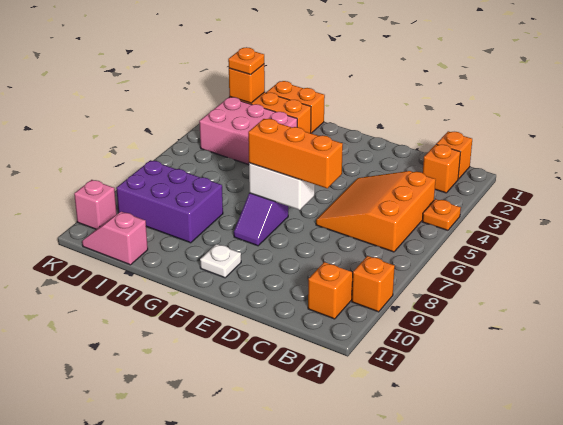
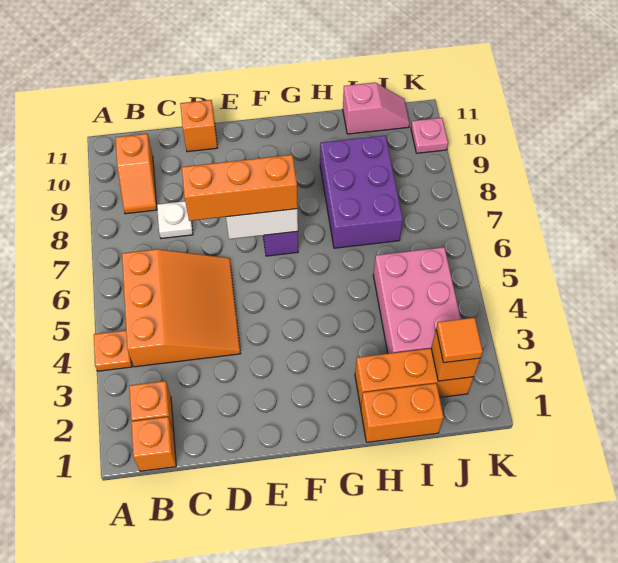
orange 1x1 brick [352,256,395,312] -> orange 1x1 brick moved to [180,100,218,152]
white 1x1 plate [200,244,241,278] -> white 1x1 plate moved to [157,201,193,239]
pink 2x3 brick [199,97,297,165] -> pink 2x3 brick turned to [373,247,461,354]
purple 2x3 brick [116,160,223,243] -> purple 2x3 brick turned to [320,136,403,248]
orange 1x1 plate [228,47,264,75] -> orange 1x1 tile [436,318,483,363]
pink 1x1 brick [74,180,117,229] -> pink 1x1 plate [411,118,448,153]

